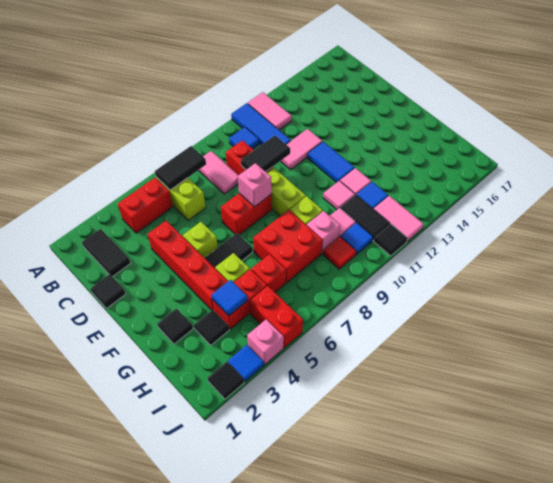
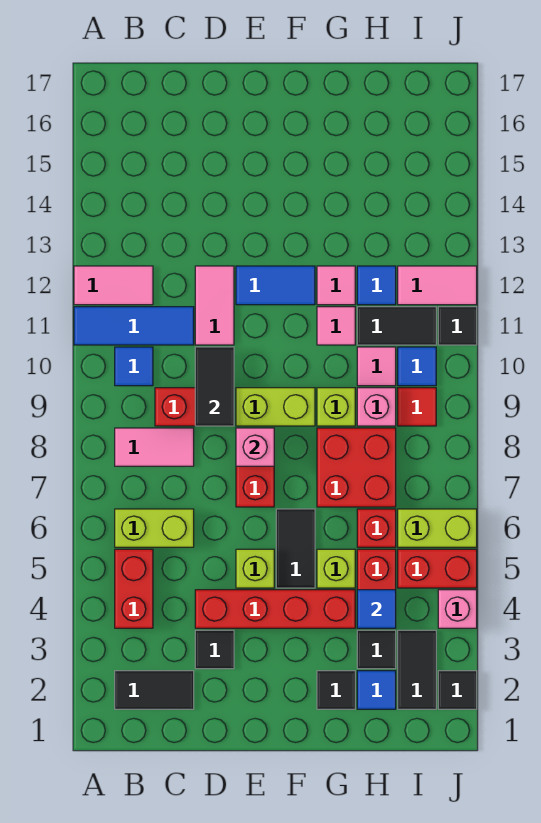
black 1x2 tile [155,146,206,190] -> black 1x2 tile moved to [398,630,436,709]
black 1x1 tile [90,274,126,308] -> black 1x1 tile moved to [195,630,234,669]
none -> lime 1x2 brick [398,509,477,547]
blue 1x1 tile [228,345,264,382] -> blue 1x1 tile moved to [357,671,396,709]

